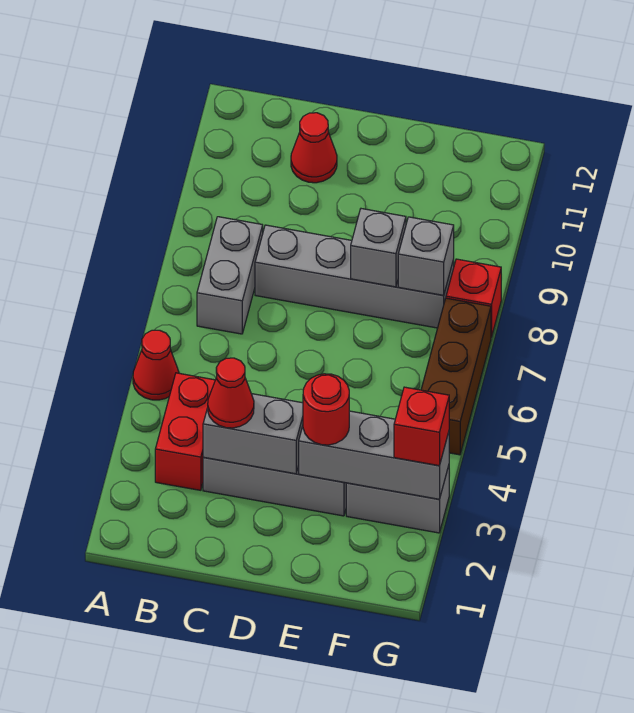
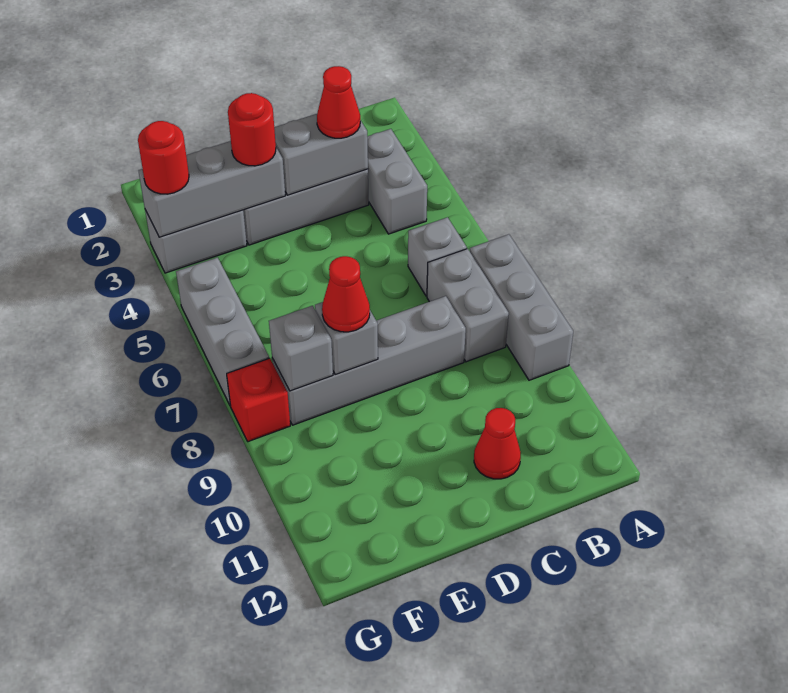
red 1x1 cone [133,330,179,400] -> red 1x1 cone moved to [322,256,370,332]
none -> grey 1x3 brick [470,234,573,380]
red 1x2 brick [155,373,215,490] -> grey 1x2 brick [367,129,427,234]
none -> grey 1x1 brick [408,217,467,296]
red 1x1 brick [394,387,449,466] -> red 1x1 round brick [138,121,189,194]
brown 1x3 brick [421,298,491,455] -> grey 1x3 brick [176,258,269,406]

